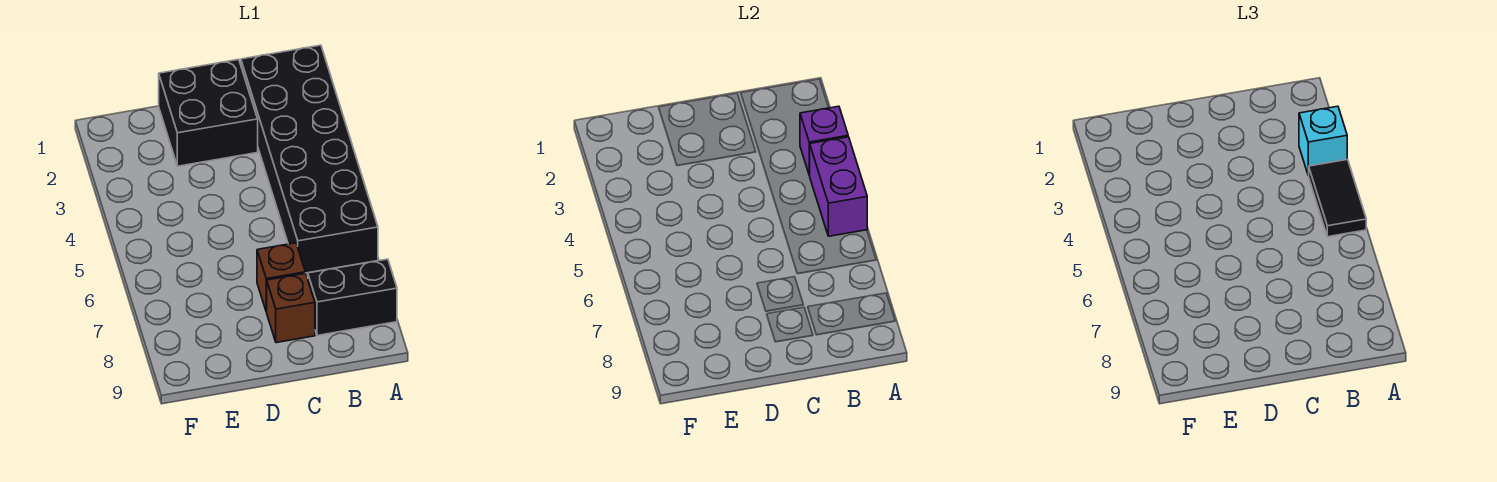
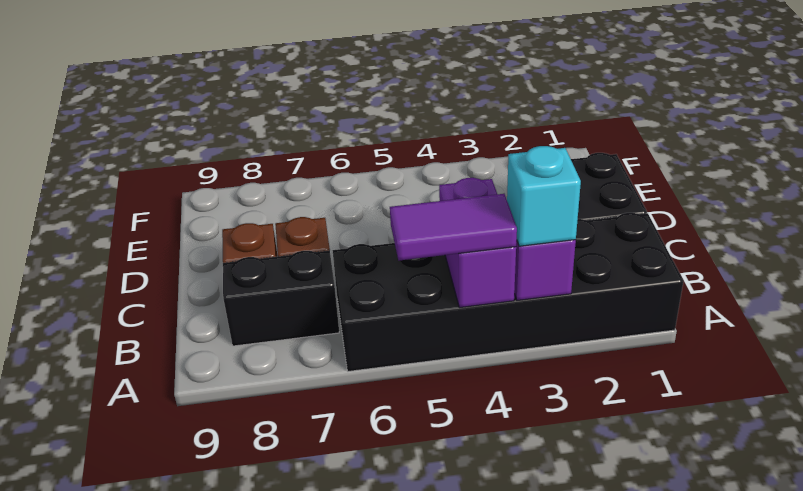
purple 1x2 brick [810,137,867,236] -> purple 1x2 brick turned to [439,178,516,308]
black 1x2 tile [1308,159,1366,237] -> purple 1x2 tile [390,194,517,260]
black 1x2 brick [308,259,397,335] -> black 1x2 brick turned to [223,250,339,346]

